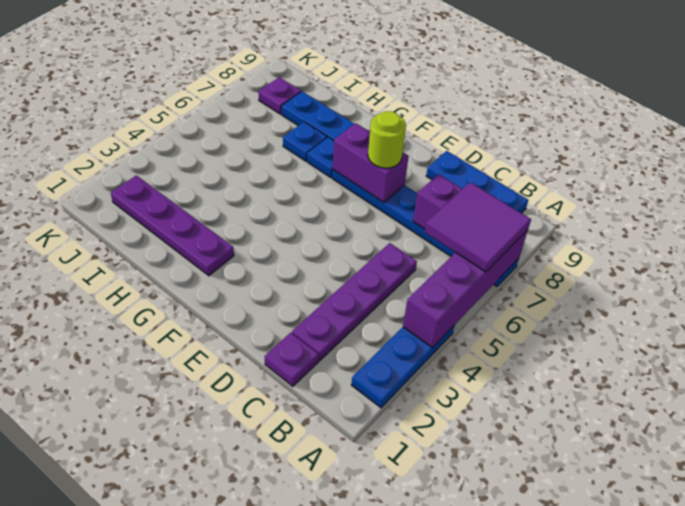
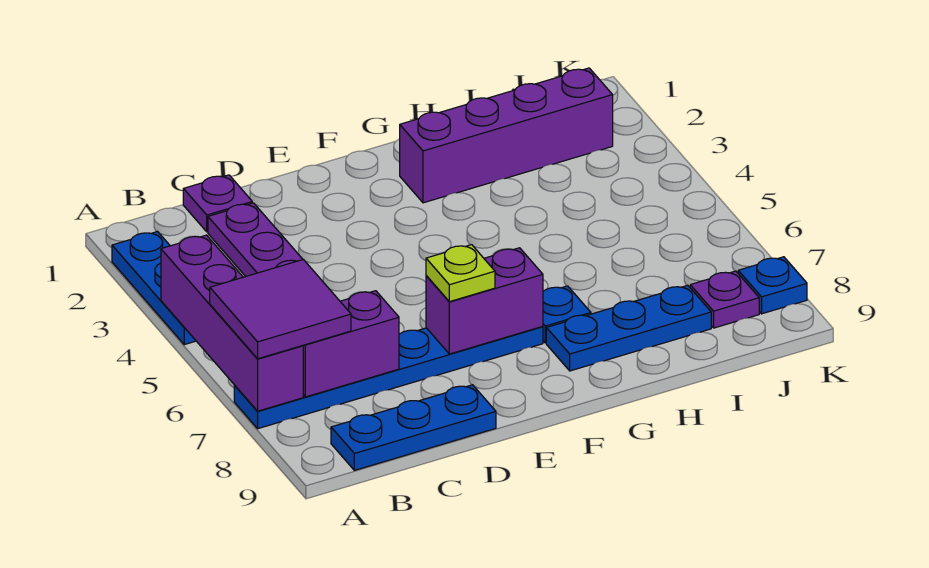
lime 1x1 round brick [368,111,406,168] -> lime 1x1 plate [426,245,495,302]
purple 1x4 plate [111,175,234,276] -> purple 1x4 brick [400,68,613,203]
blue 1x1 plate [283,122,327,161] -> blue 1x1 plate moved to [738,257,807,314]

